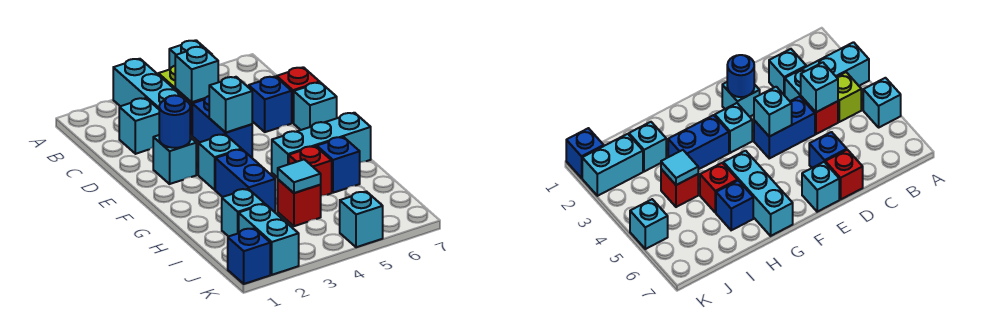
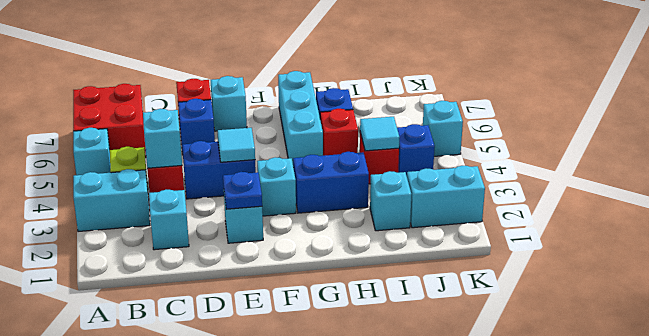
cyan 1x3 brick [113,59,190,109] -> cyan 1x2 brick [73,169,150,232]
none -> red 2x2 brick [73,84,146,158]
blue 1x1 round brick [159,95,190,148] -> blue 1x1 plate [223,172,262,209]
cyan 1x1 brick [209,77,252,133] -> cyan 1x1 tile [217,128,255,162]
blue 1x1 brick [228,228,270,284] -> blue 1x1 brick moved to [397,124,435,176]

